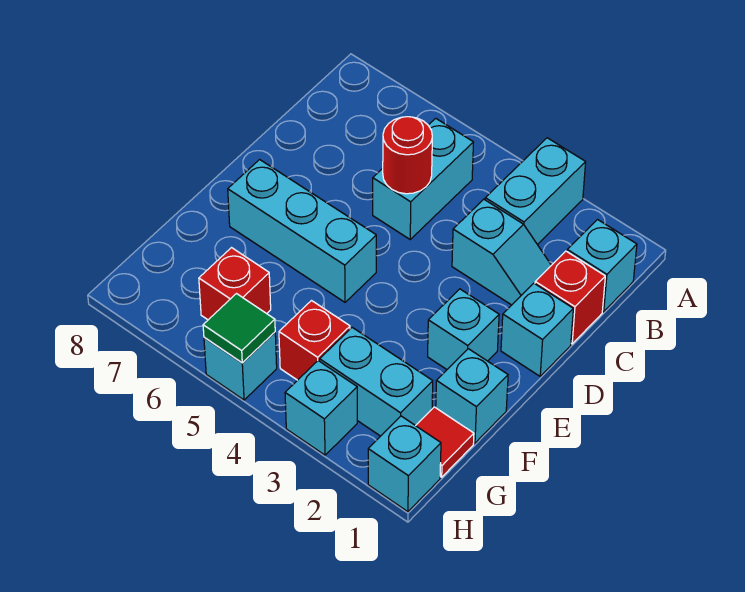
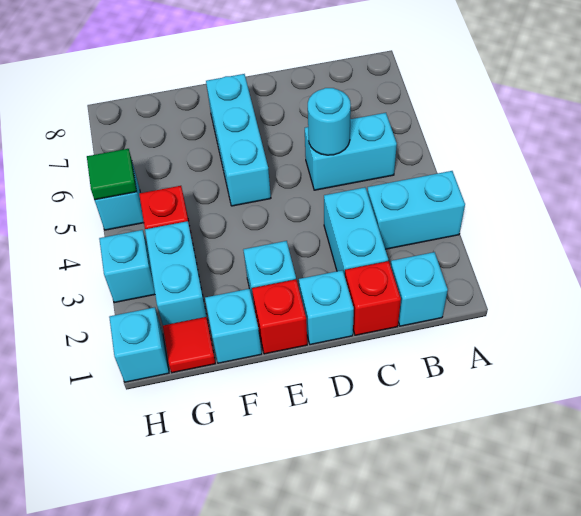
cyan 1x2 slope [452,199,551,305] -> cyan 1x2 brick [324,187,388,276]
red 1x1 round brick [383,117,432,194] -> cyan 1x1 round brick [308,88,351,155]
red 1x1 brick [199,248,271,320] -> red 1x1 brick moved to [252,280,307,354]

